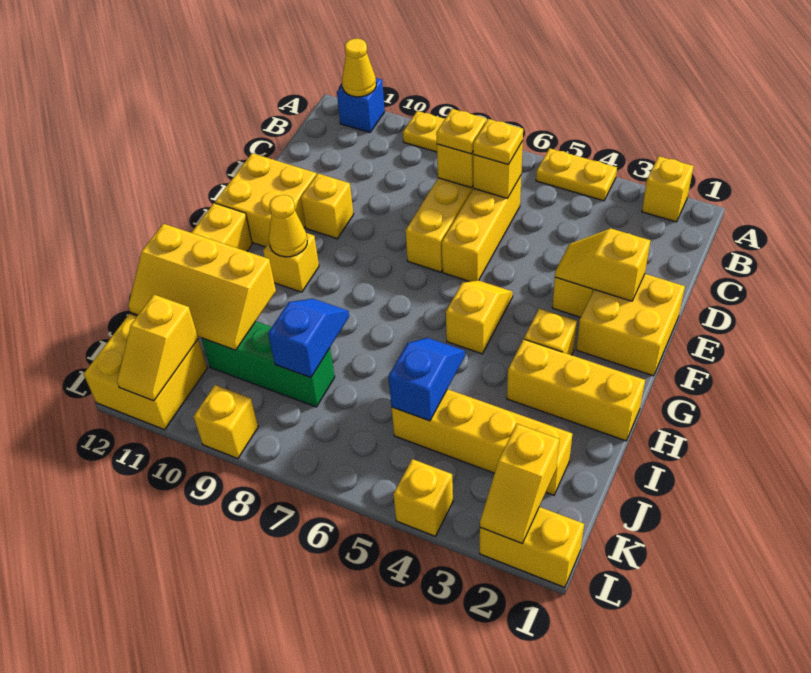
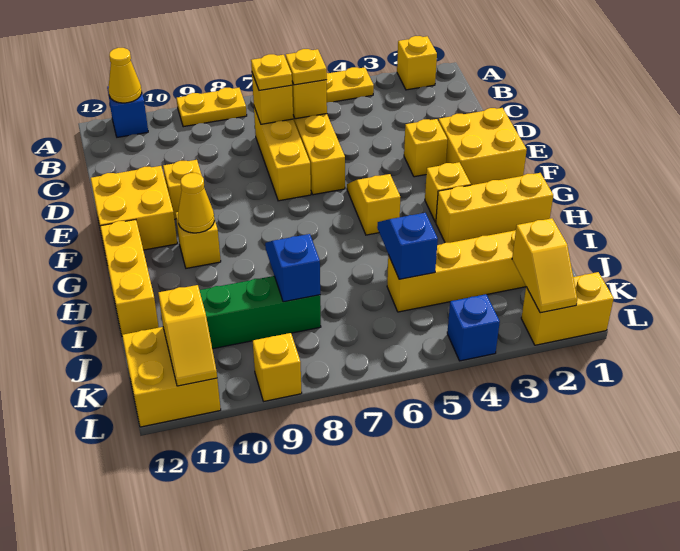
yellow 1x2 slope [555,229,651,301] -> none
yellow 2x3 slope [128,224,276,350] -> none
yellow 1x1 brick [393,459,453,536] -> blue 1x1 brick [447,294,500,361]

